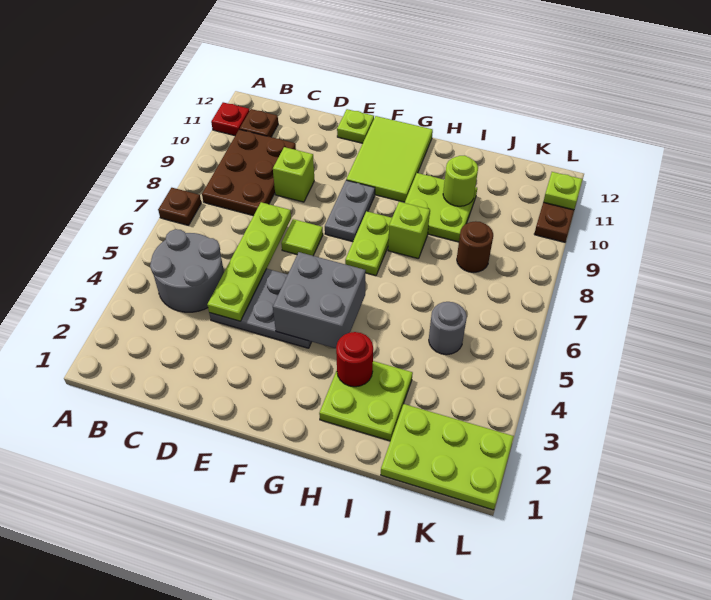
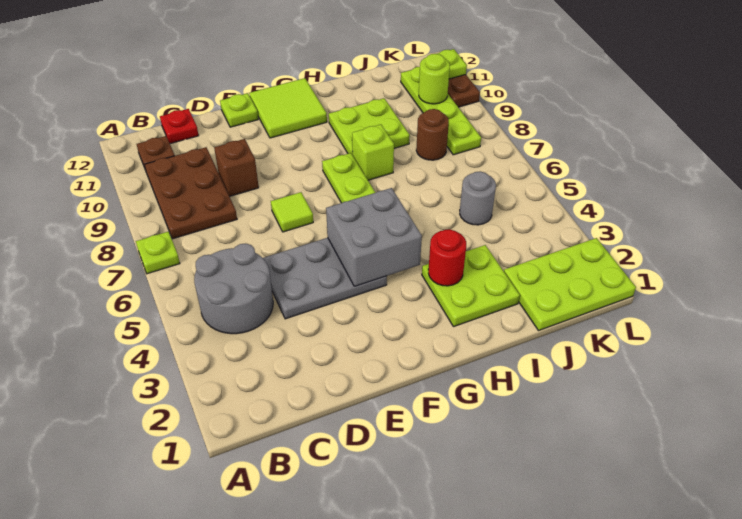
brown 1x1 plate [158,188,201,225] -> lime 1x1 plate [136,232,180,274]
red 1x1 plate [211,102,250,135] -> red 1x1 plate moved to [160,109,199,144]
lime 1x4 plate [207,202,291,321] -> lime 1x4 plate moved to [401,67,481,155]
lime 1x1 brick [273,147,314,202] -> brown 1x1 brick [214,139,259,196]
grey 1x2 plate [325,180,375,241] -> none
lime 2x3 tile [346,116,433,202] -> lime 2x2 tile [249,78,327,138]
lime 1x1 round brick [443,156,478,206] -> lime 1x1 round brick moved to [419,54,450,104]

